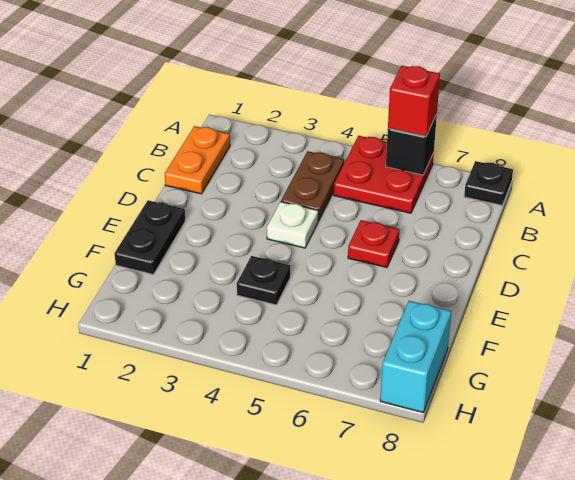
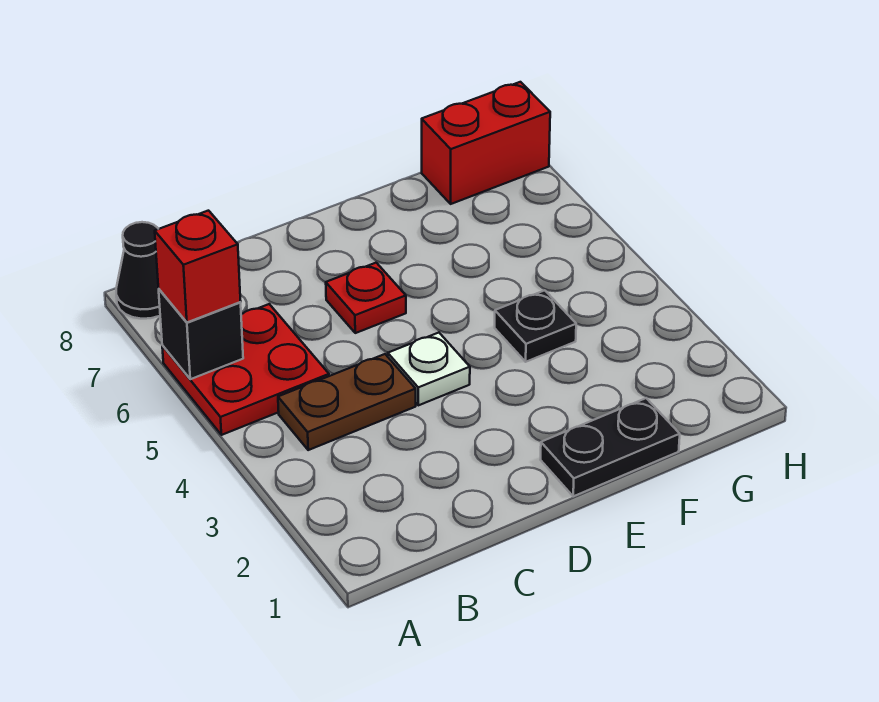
black 1x1 plate [464,161,513,205] -> black 1x1 cone [116,222,160,319]
orange 1x2 plate [165,126,230,194] -> none
cyan 1x2 brick [380,301,451,412] -> red 1x2 brick [422,82,550,204]

